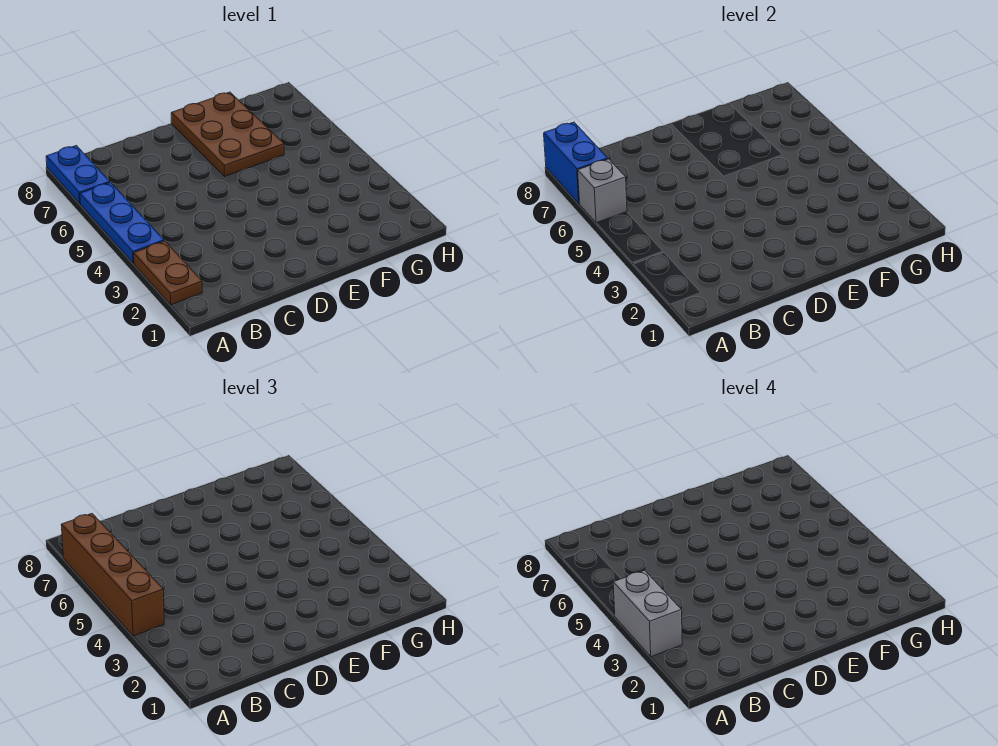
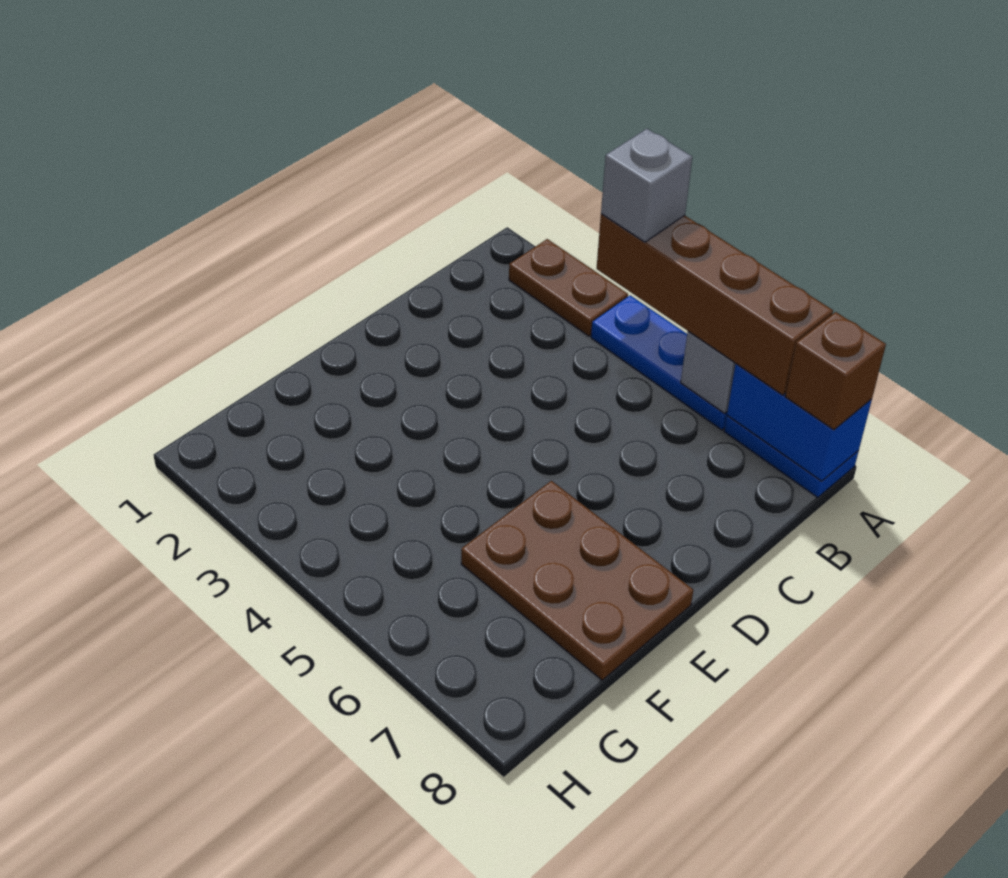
grey 1x2 brick [613,570,682,657] -> grey 1x1 brick [601,129,692,242]
none -> brown 1x1 brick [785,312,886,430]

